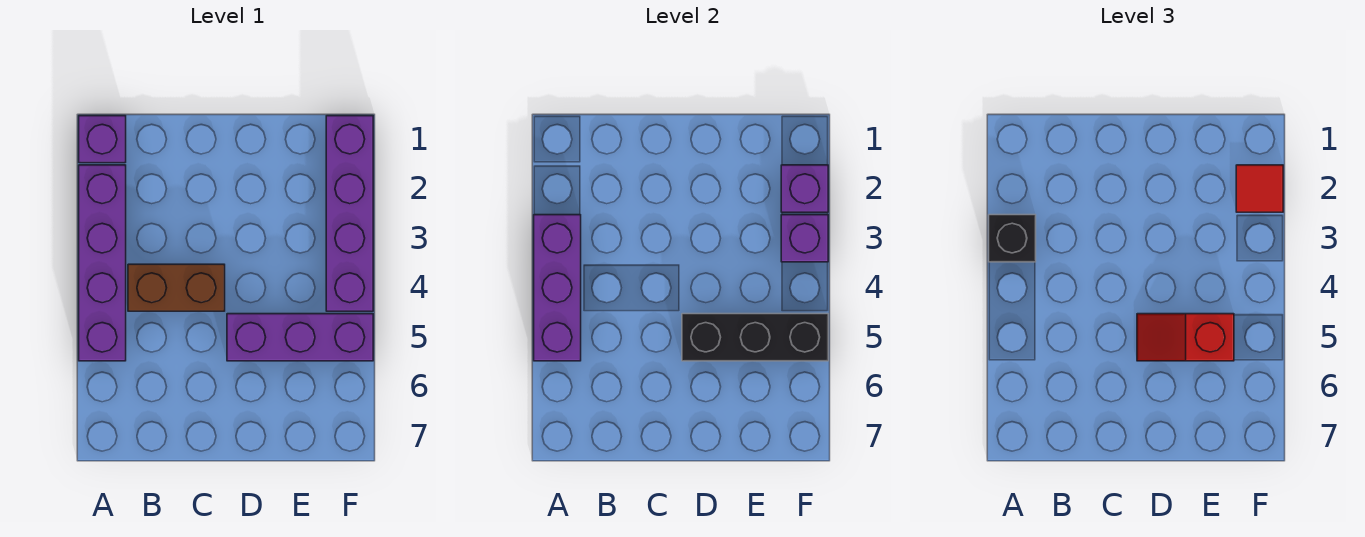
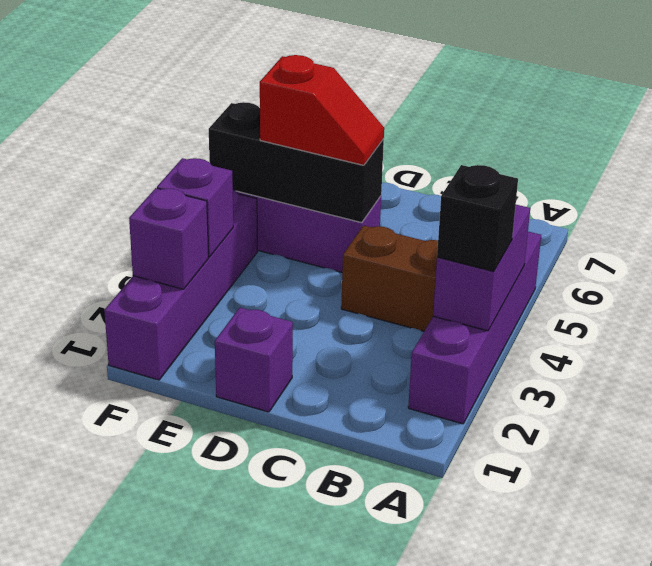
purple 1x1 brick [79,116,126,163] -> purple 1x1 brick moved to [215,308,293,412]
purple 1x3 brick [534,215,581,361] -> purple 1x2 brick [433,205,530,331]
red 1x1 tile [1236,165,1283,212] -> none

